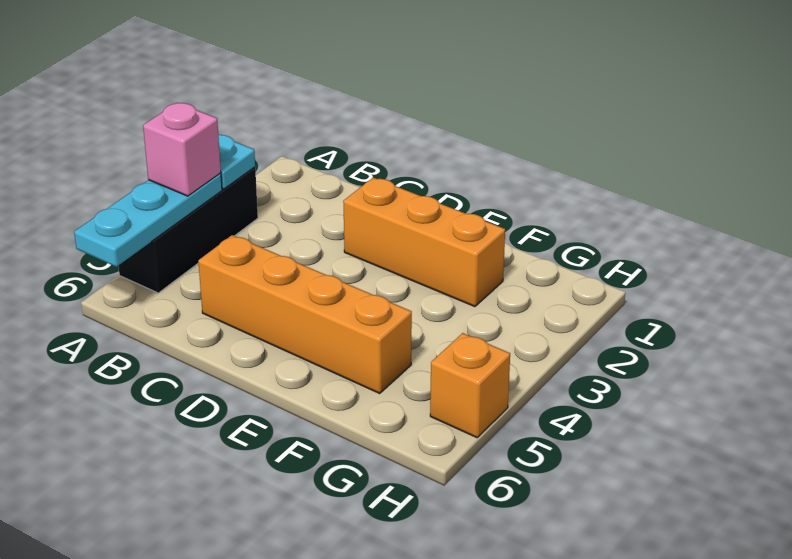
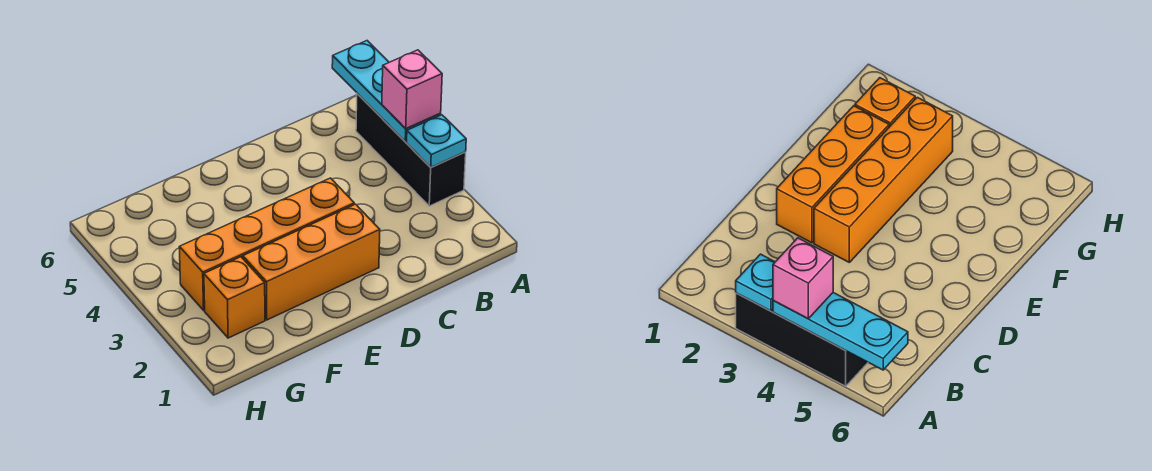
orange 1x4 brick [198,235,412,393] -> orange 1x4 brick moved to [179,178,354,310]
orange 1x1 brick [430,333,510,438] -> orange 1x1 brick moved to [204,257,265,338]

